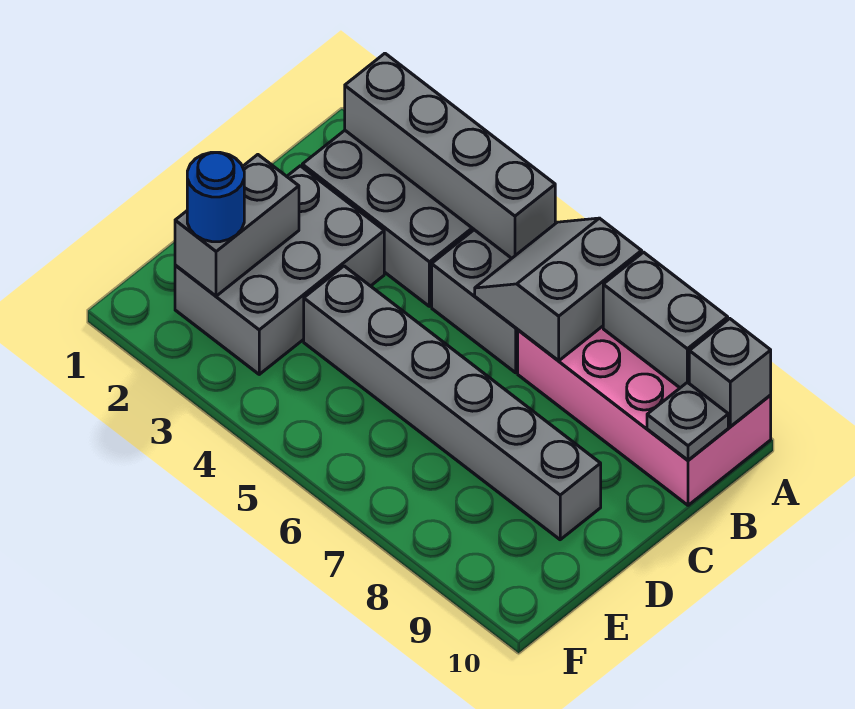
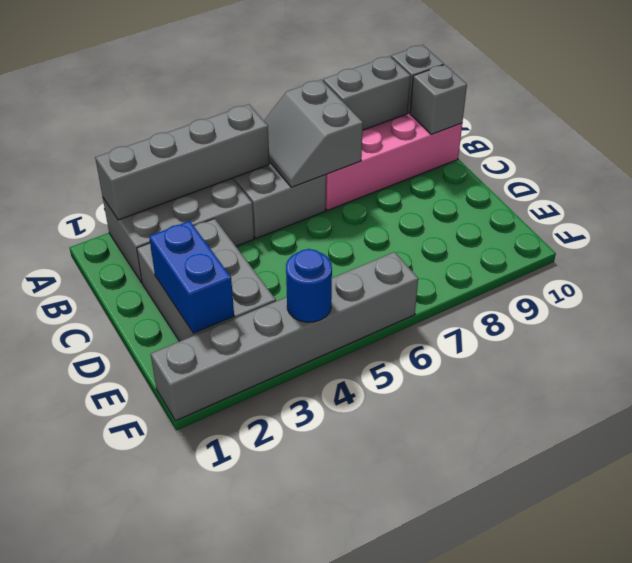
grey 1x1 plate [647,382,728,460] -> grey 1x1 brick [410,65,467,134]
grey 1x2 brick [175,155,299,296] -> blue 1x2 brick [149,221,234,333]
grey 1x6 brick [304,266,601,540] -> grey 1x6 brick moved to [151,252,418,421]
blue 1x1 round brick [187,152,244,242] -> blue 1x1 round brick moved to [286,249,332,322]

